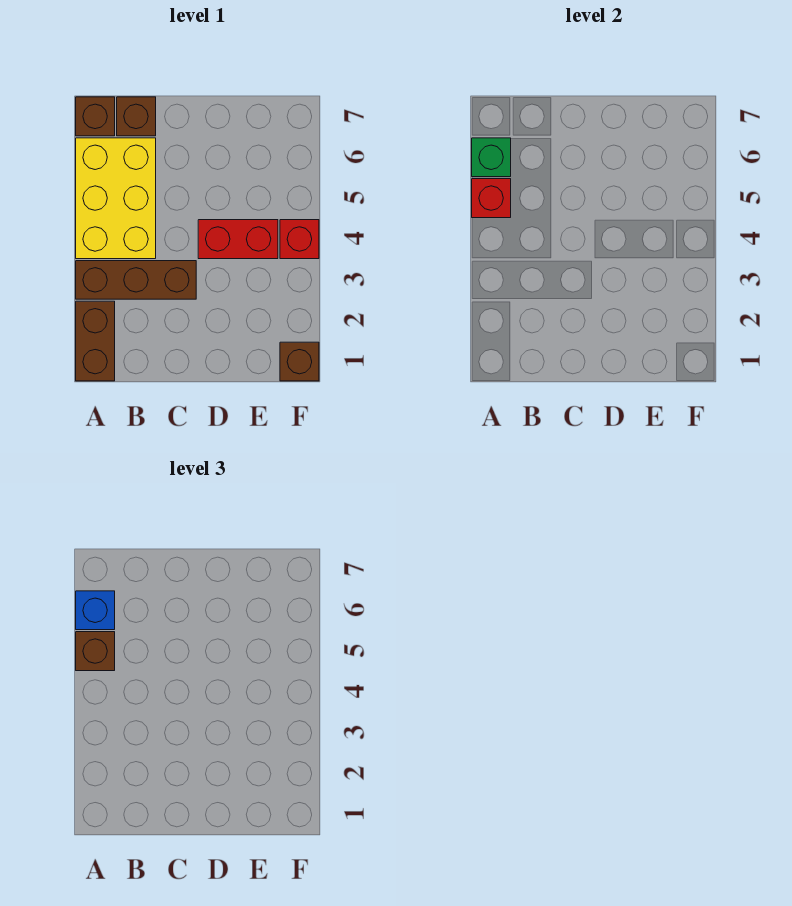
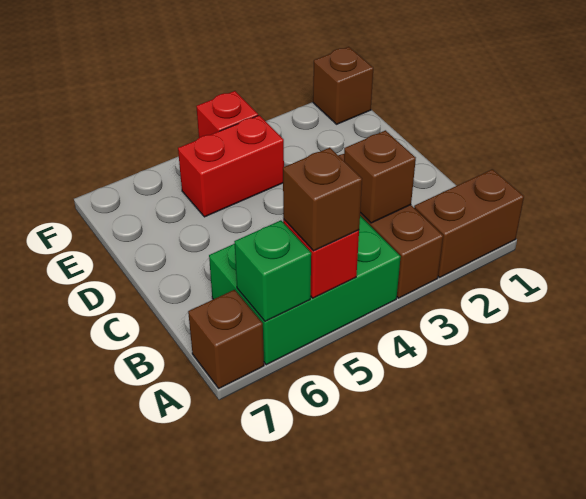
yellow 2x3 brick [76,138,156,259] -> green 2x3 brick [209,216,401,365]
blue 1x1 brick [76,591,115,630] -> none
brown 1x1 brick [117,97,156,136] -> brown 1x1 brick moved to [344,130,416,223]
red 1x2 brick [198,220,278,259] -> red 1x2 brick turned to [178,115,284,217]

